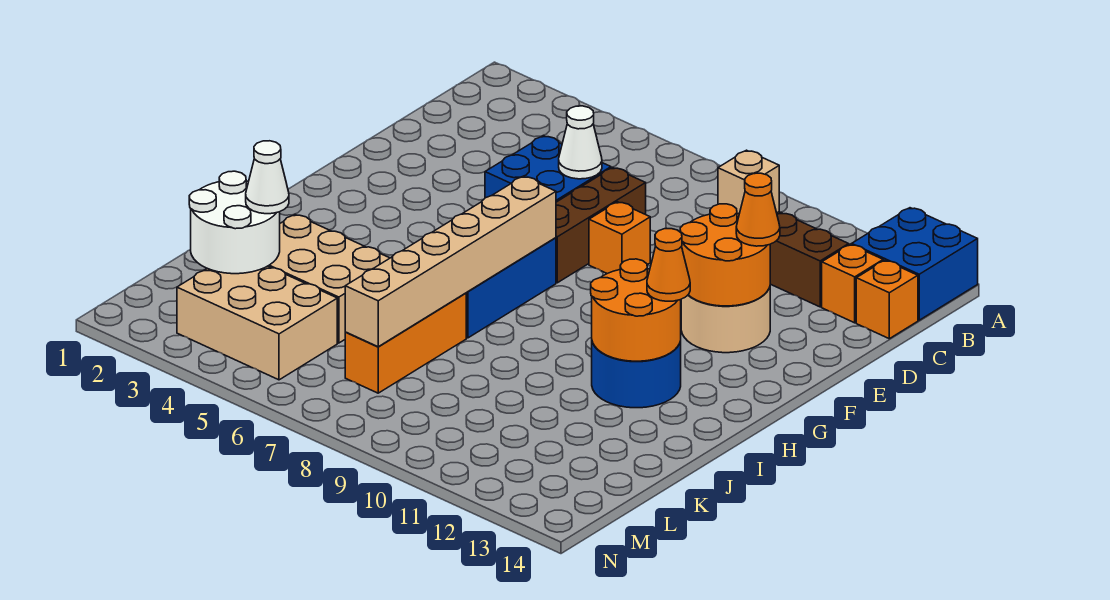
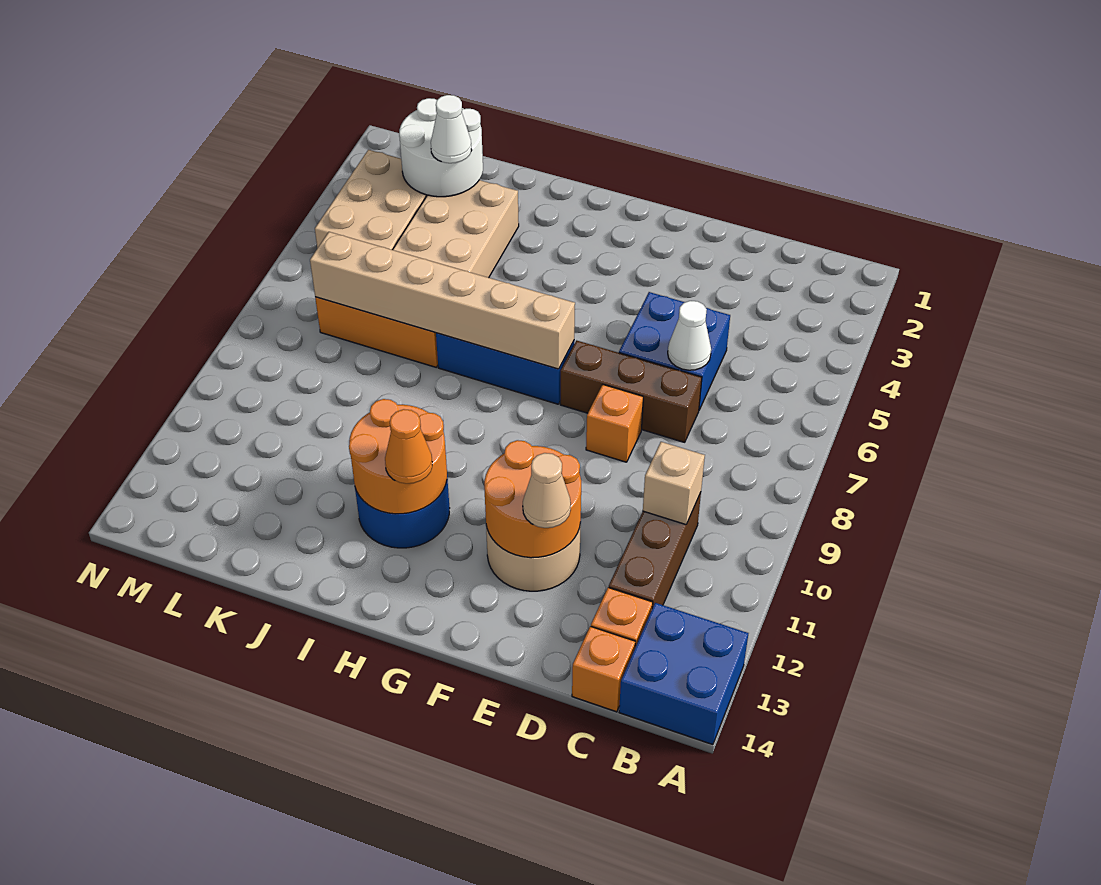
orange 1x1 cone [736,173,780,246] -> tan 1x1 cone [523,453,571,528]

